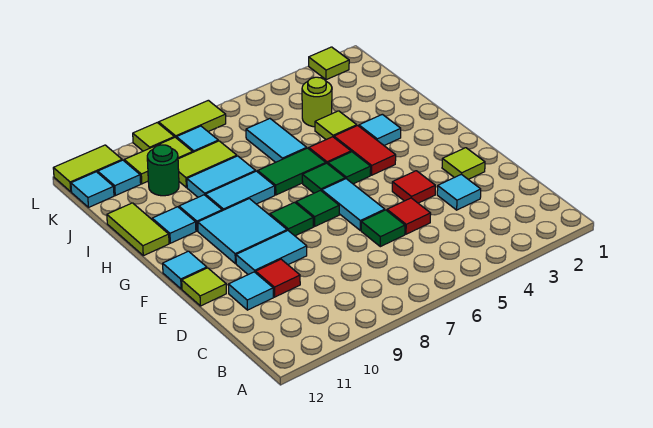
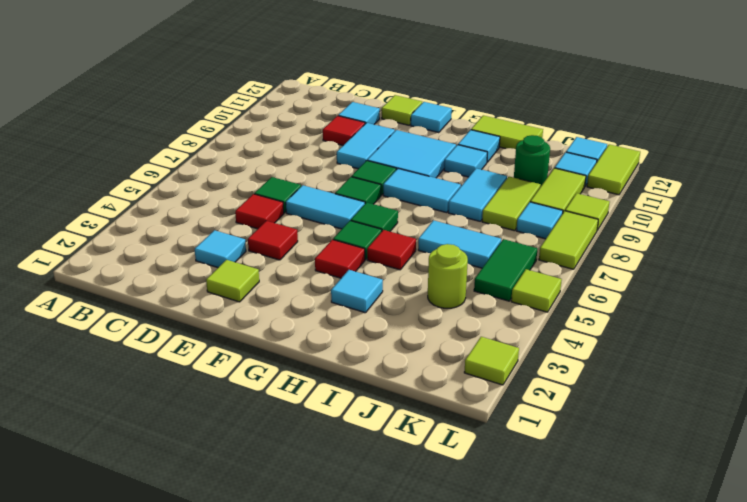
red 1x2 tile [334,126,396,175] -> red 1x1 tile [315,240,365,278]
green 1x2 tile [258,148,326,195] -> green 1x2 tile moved to [474,239,537,301]
cyan 1x2 tile [206,171,275,211] -> cyan 1x2 tile turned to [383,169,461,213]
lime 1x1 tile [315,111,357,140] -> lime 1x1 tile moved to [511,269,562,312]

